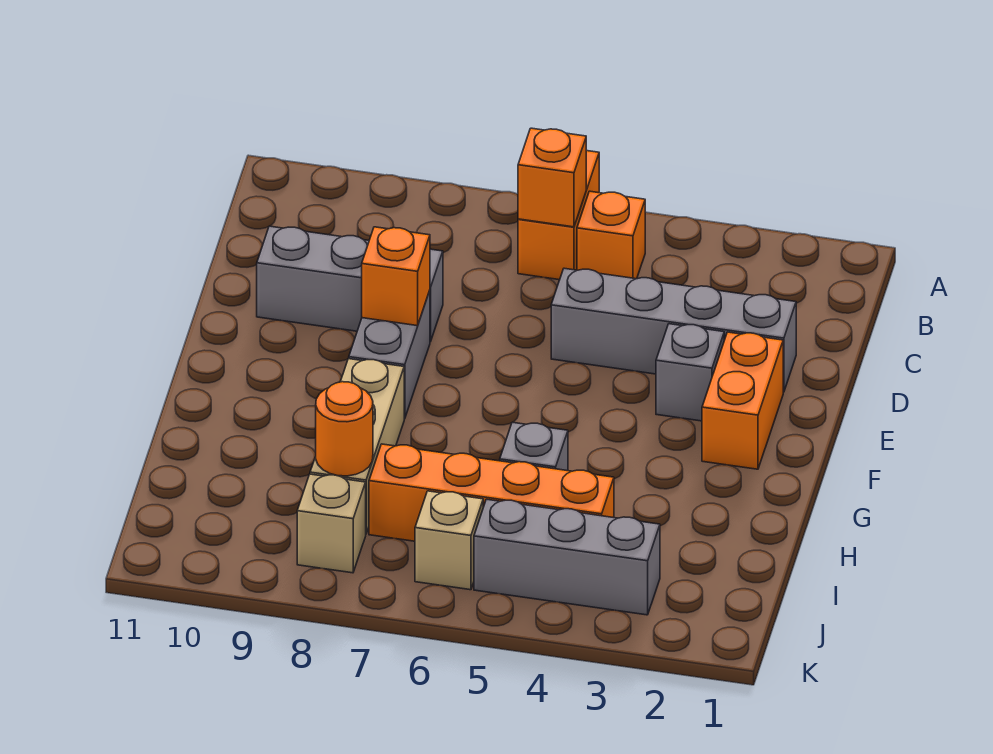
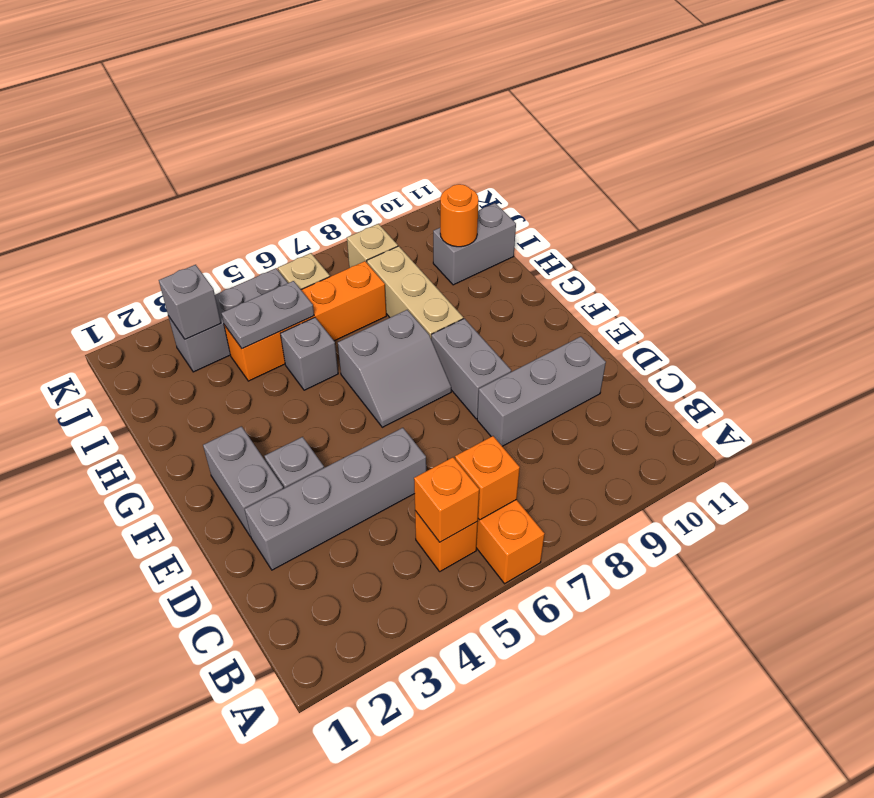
orange 1x2 brick [702,332,783,469] -> grey 1x2 brick [203,426,283,537]
orange 1x1 brick [362,227,430,326] -> orange 1x1 brick moved to [414,457,479,542]
none -> grey 2x2 slope [338,310,451,427]
none -> grey 1x2 plate [222,281,314,348]
orange 1x1 round brick [316,382,373,476] -> orange 1x1 round brick moved to [440,184,479,247]
none -> grey 1x2 brick [433,203,516,285]
none -> grey 1x1 brick [159,265,221,339]

